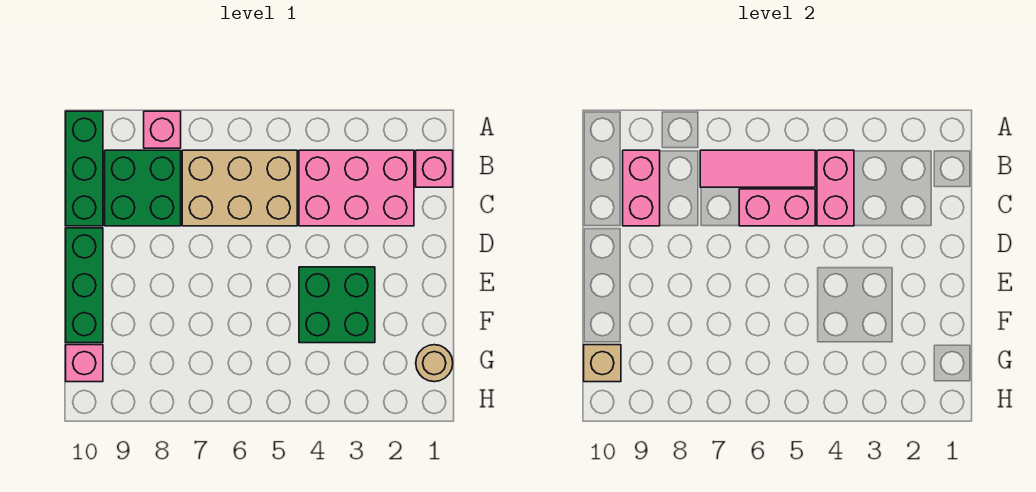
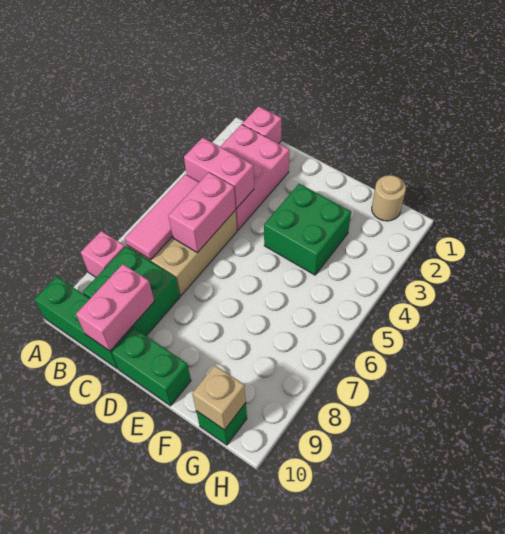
pink 1x2 brick [623,150,660,226] -> pink 1x2 brick turned to [76,264,154,351]
green 1x3 brick [66,228,103,343] -> green 1x2 brick [112,328,191,406]
pink 1x1 brick [66,345,103,382] -> green 1x1 brick [196,403,247,445]

